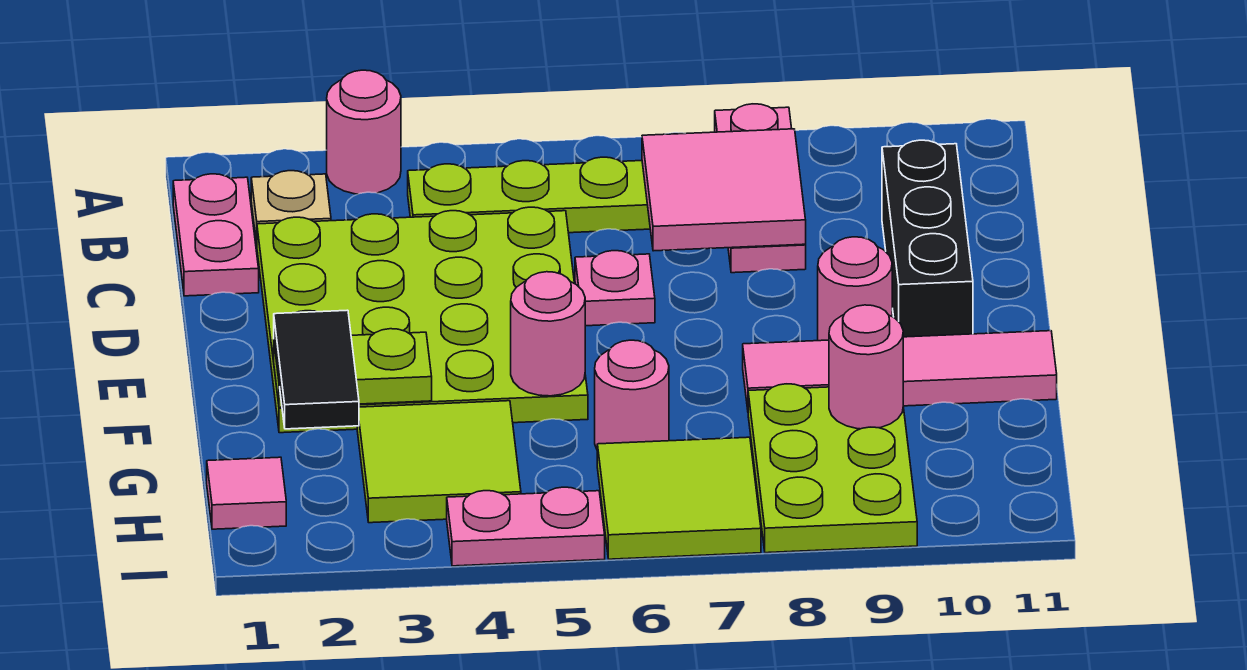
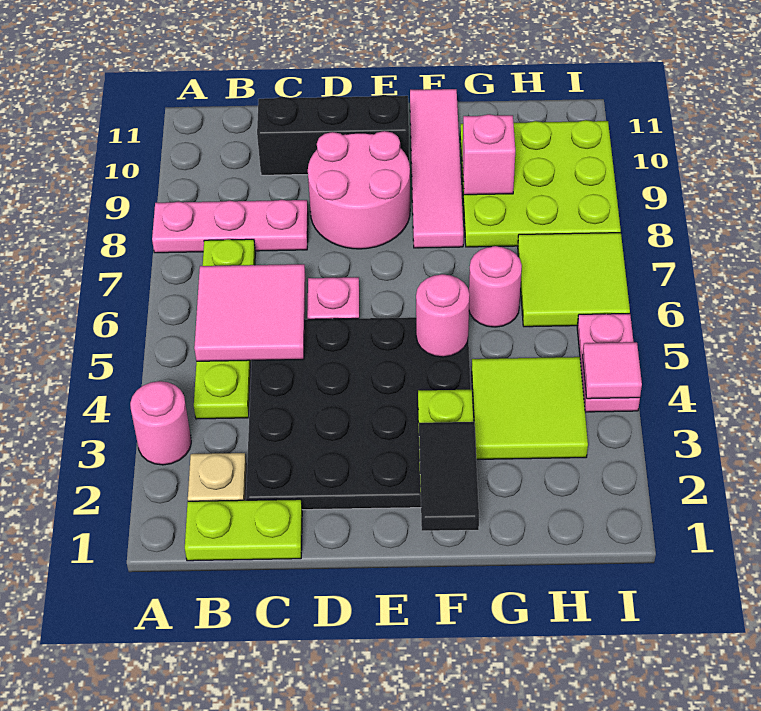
pink 1x2 plate [173,174,259,296] -> lime 1x2 plate [185,499,302,561]
pink 2x2 tile [642,129,806,251] -> pink 2x2 tile moved to [194,264,306,361]
lime 4x4 plate [257,207,588,433] -> black 4x4 plate [246,317,471,510]
pink 1x1 round brick [818,237,892,341] -> pink 2x2 round brick [308,131,410,249]
black 1x2 tile [274,310,359,429] -> black 1x2 tile turned to [419,422,479,531]
lime 2x3 plate [748,384,917,553] -> lime 3x3 plate [460,120,621,247]
pink 1x1 round brick [829,305,903,429] -> pink 1x1 brick [462,114,515,195]
pink 1x1 tile [207,457,286,529] -> pink 1x1 tile moved to [583,342,642,399]

